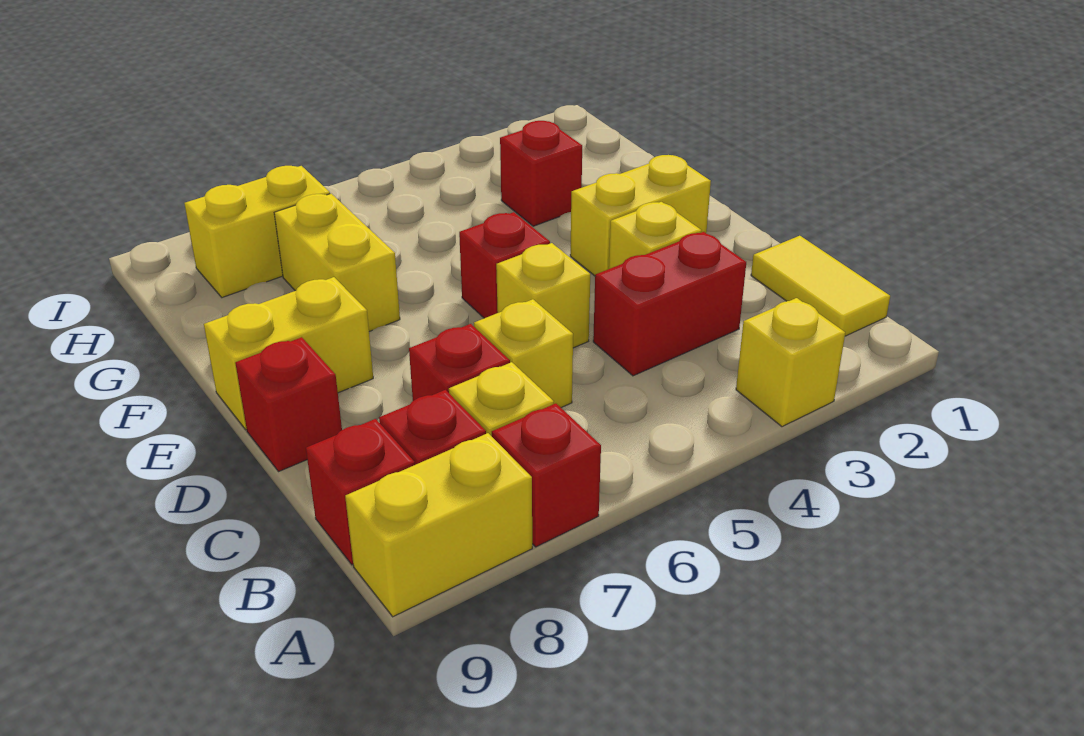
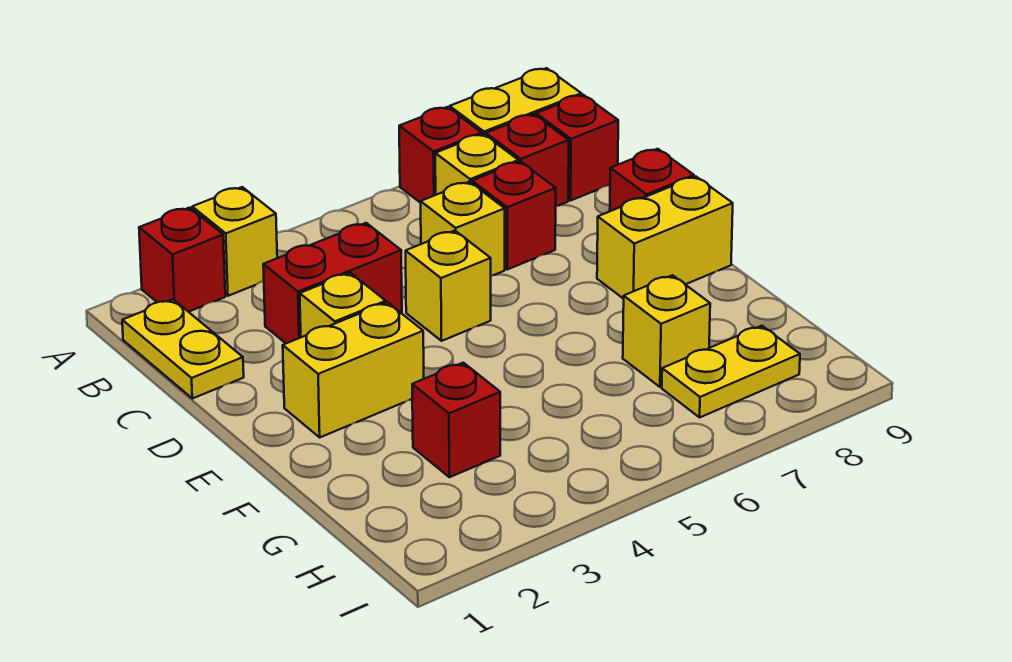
yellow 1x2 tile [751,236,890,336] -> yellow 1x2 plate [122,299,244,398]
red 1x1 brick [459,212,550,318] -> red 1x1 brick moved to [139,208,225,312]
yellow 1x2 brick [274,194,400,331] -> yellow 1x1 brick [623,275,710,387]
yellow 1x2 brick [184,166,330,298] -> yellow 1x2 plate [662,326,800,417]

